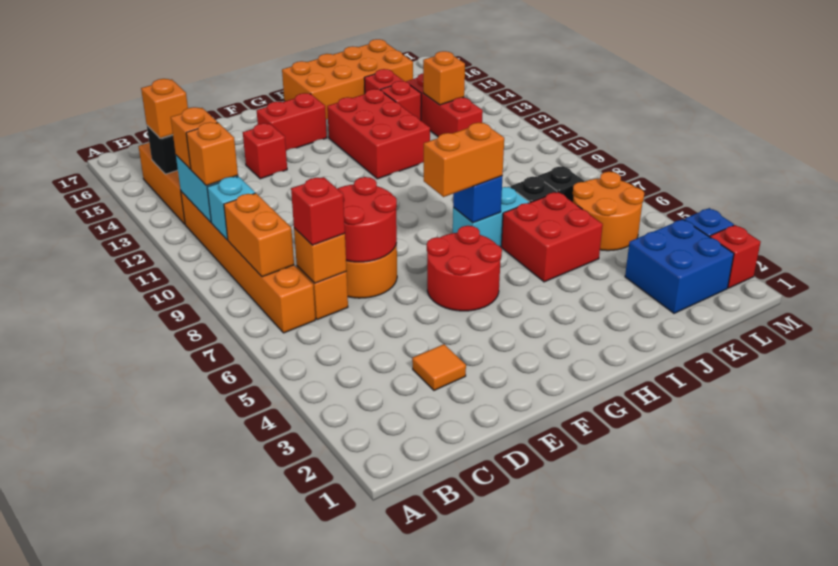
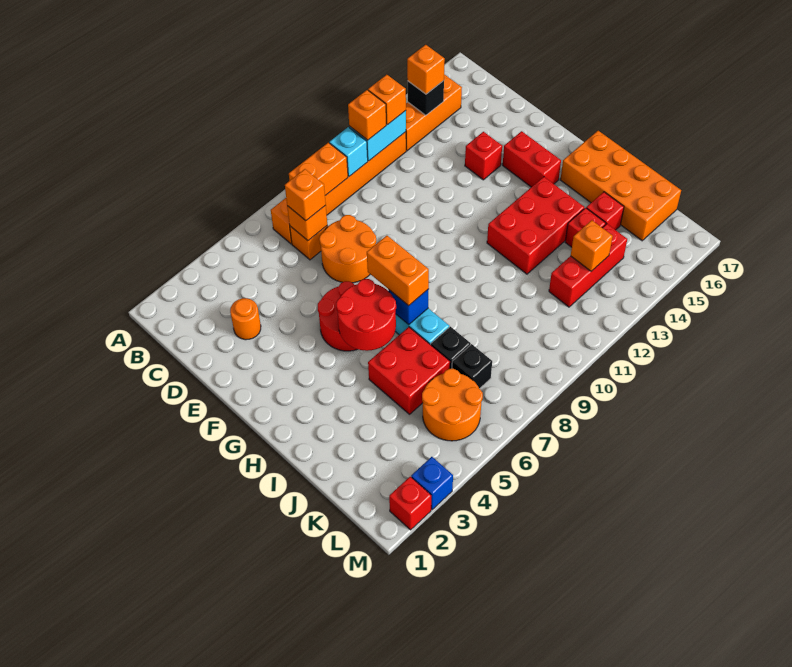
red 1x1 brick [291,177,345,245] -> orange 1x1 brick [285,169,326,221]
orange 1x1 tile [412,344,466,390] -> orange 1x1 round brick [230,298,261,340]
red 2x2 round brick [338,177,397,262] -> red 2x2 round brick moved to [336,279,396,351]
blue 2x2 brick [625,219,734,313] -> none

